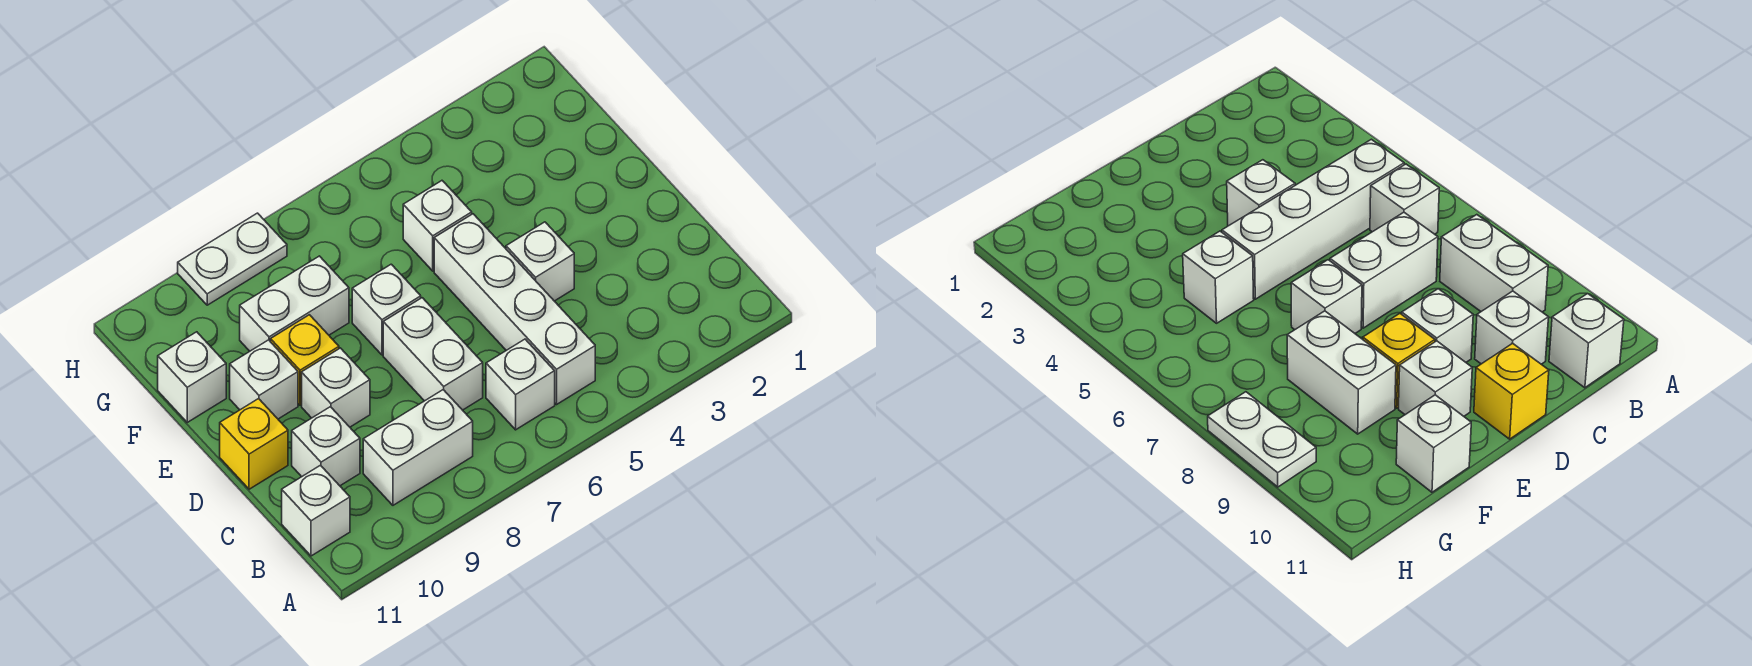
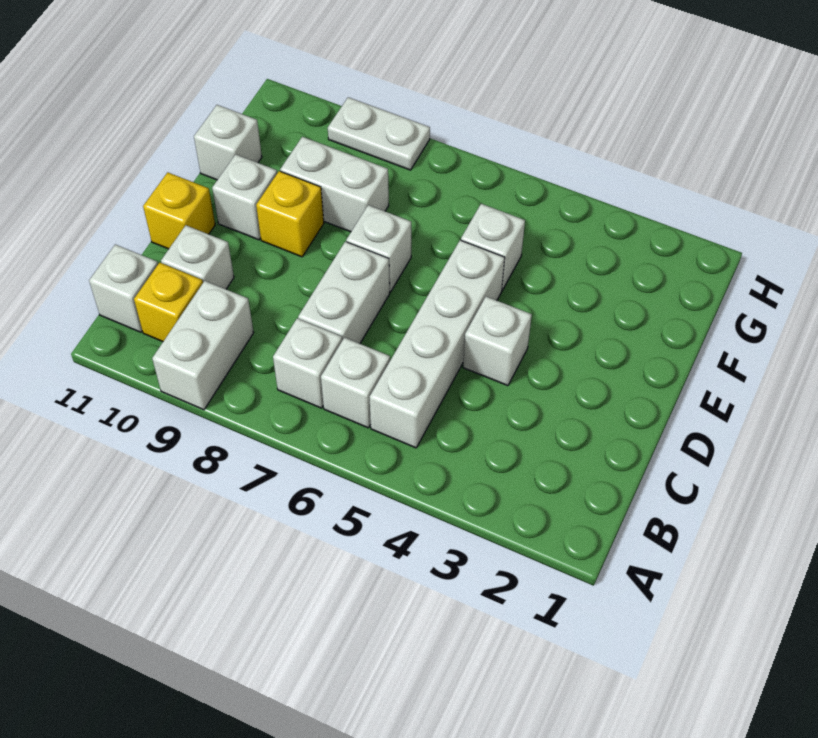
white 1x2 brick [363,390,473,505] -> white 1x2 brick turned to [152,281,254,410]
none -> yellow 1x1 brick [134,263,203,342]
white 1x1 brick [302,348,370,427] -> white 1x1 brick moved to [273,318,342,408]

